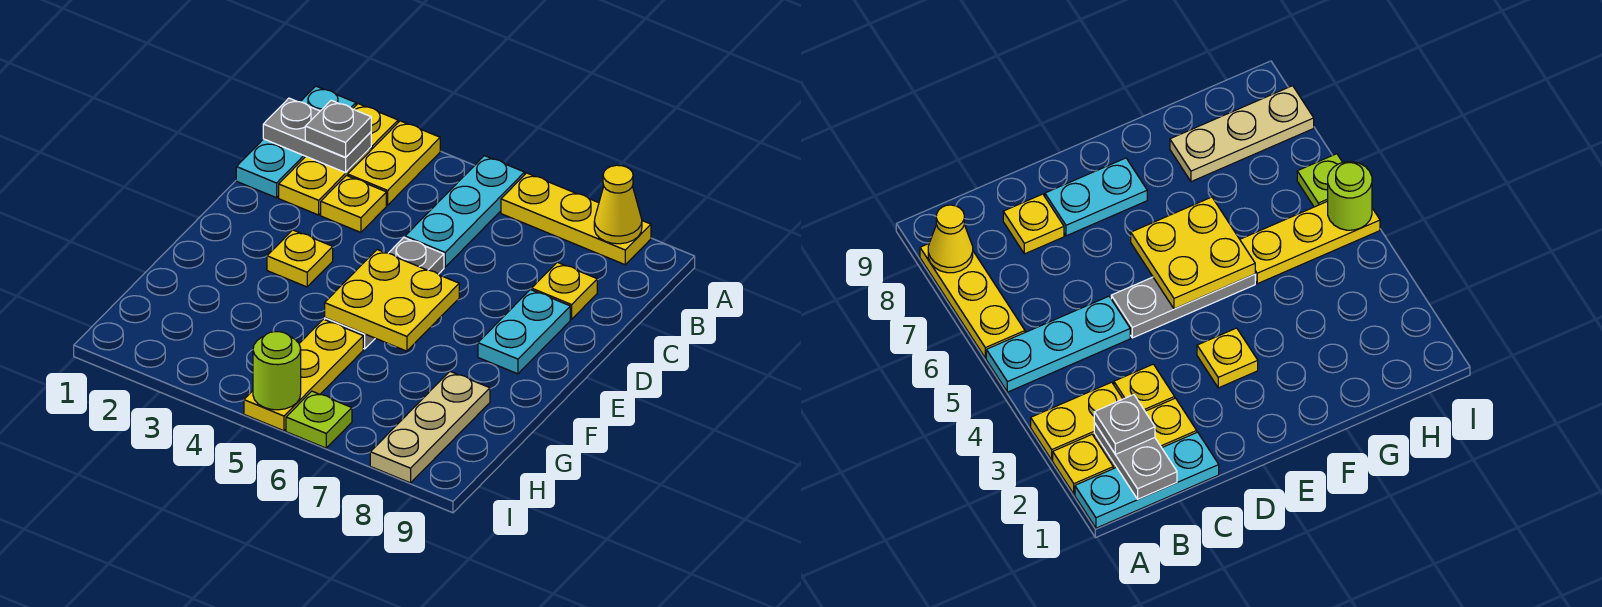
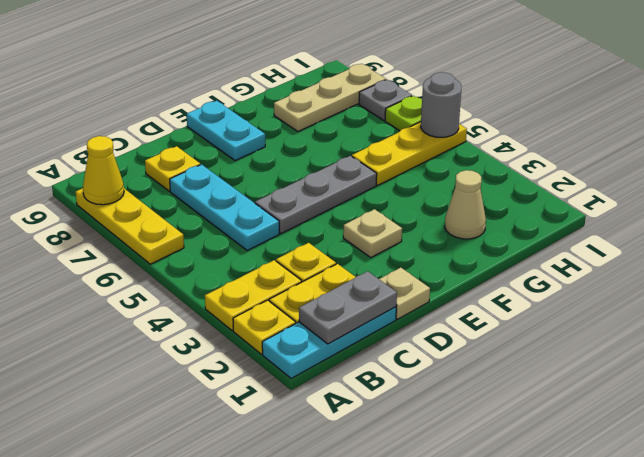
cyan 1x3 plate [405,156,525,267] -> cyan 1x3 plate turned to [170,165,279,250]
grey 1x2 plate [263,98,371,173] -> grey 1x2 plate turned to [299,271,397,344]
grey 1x1 plate [305,100,371,157] -> grey 1x1 plate moved to [359,80,412,120]
none -> tan 1x1 plate [379,268,430,319]
cyan 1x2 plate [478,290,570,374] -> cyan 1x2 plate turned to [187,101,265,161]
yellow 1x1 plate [267,230,333,287] -> tan 1x1 plate [343,209,402,257]
yellow 2x2 plate [325,250,459,351] -> none
none -> tan 1x1 cone [445,170,486,239]
lime 1x1 round brick [253,332,301,410] -> grey 1x1 round brick [421,72,461,137]

